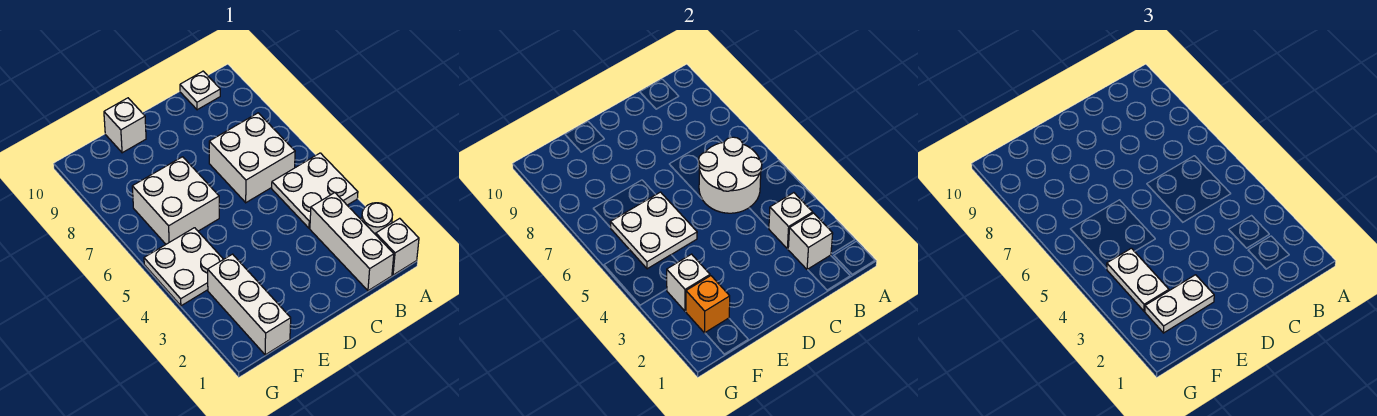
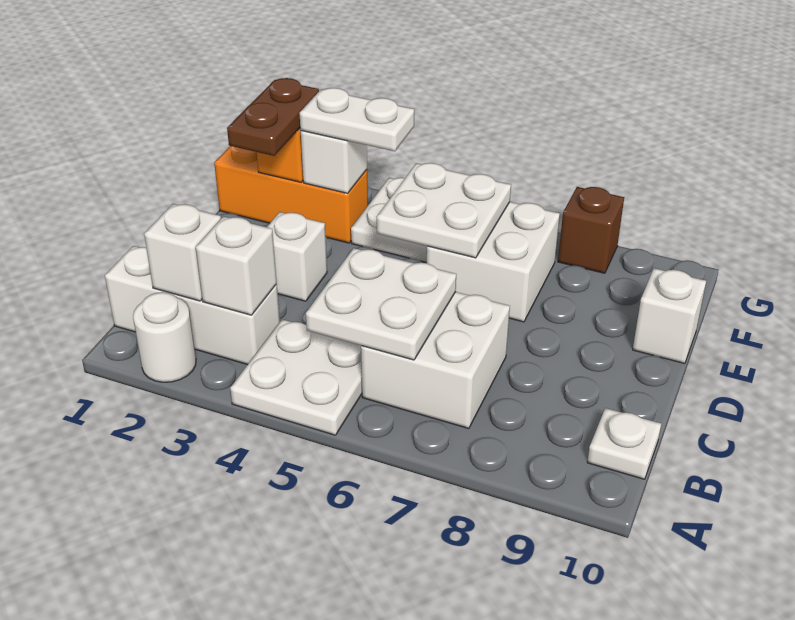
white 1x1 brick [376,218,419,275] -> white 1x1 brick moved to [267,212,327,301]
white 2x2 round brick [699,137,762,213] -> white 2x2 plate [306,248,456,360]
white 1x2 plate [1145,275,1214,333] -> brown 1x2 plate [227,78,319,156]
white 1x3 brick [208,254,291,355] -> orange 1x3 brick [214,146,368,243]
none -> brown 1x1 brick [558,187,624,273]

